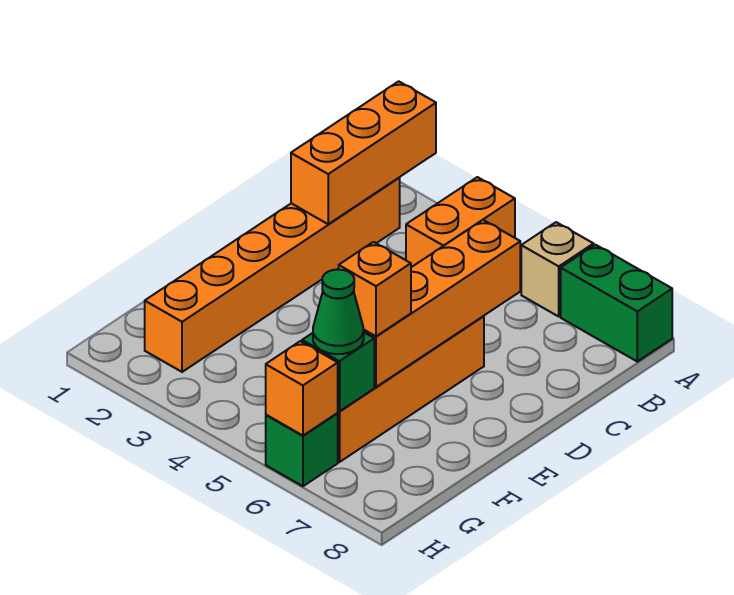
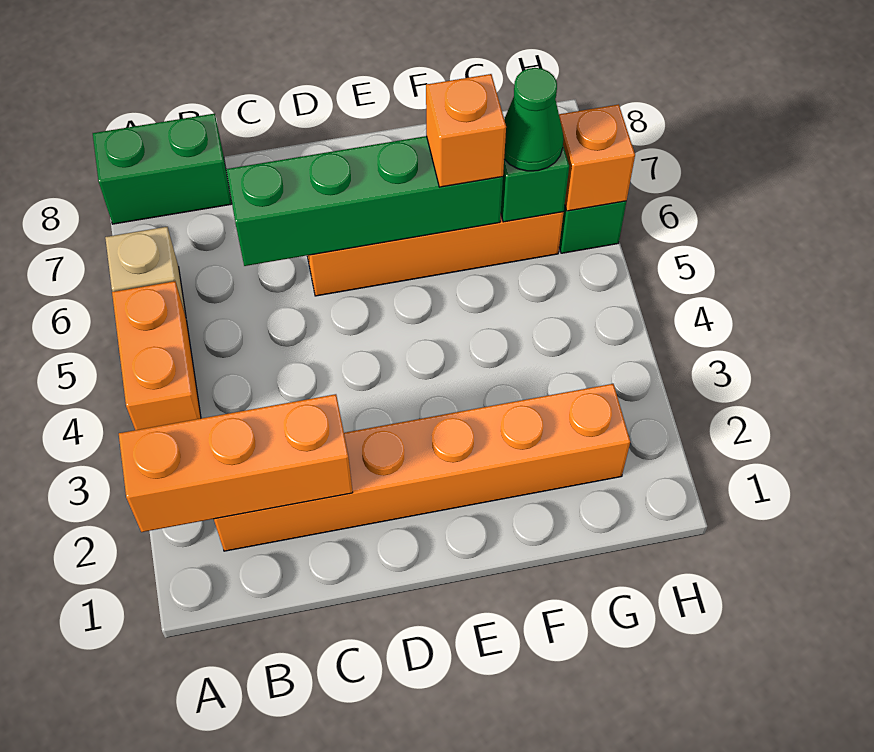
orange 1x2 brick [406,177,515,267] -> orange 1x2 brick turned to [112,281,201,430]
green 1x2 brick [561,245,672,362] -> green 1x2 brick turned to [93,114,232,224]
orange 1x4 brick [363,220,520,387] -> green 1x4 brick [226,136,503,266]

